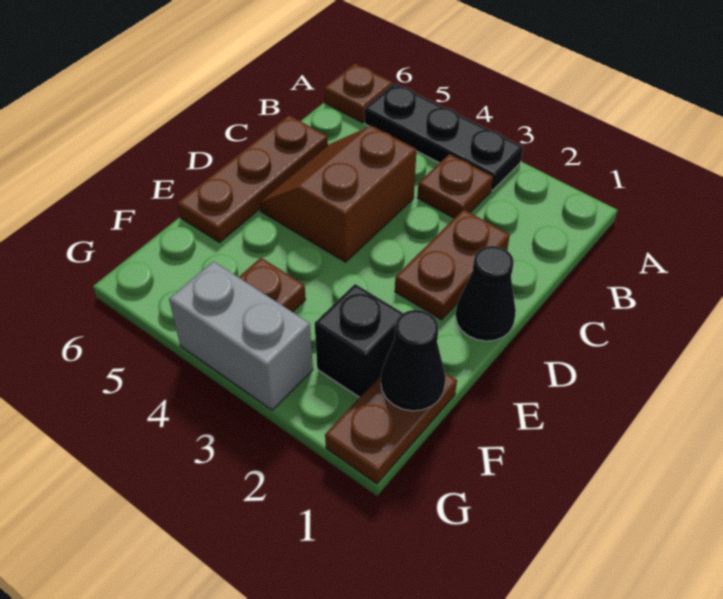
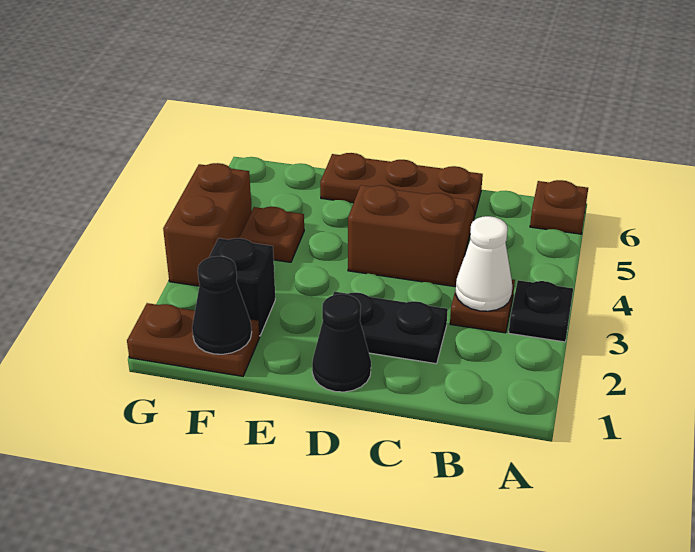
black 1x3 plate [365,83,523,190] -> black 1x1 plate [509,280,573,342]
none -> white 1x1 cone [456,216,512,311]
brown 1x2 plate [395,210,510,320] -> black 1x2 plate [333,292,448,364]
grey 1x2 brick [169,261,313,410] -> brown 1x2 brick [163,163,252,286]

